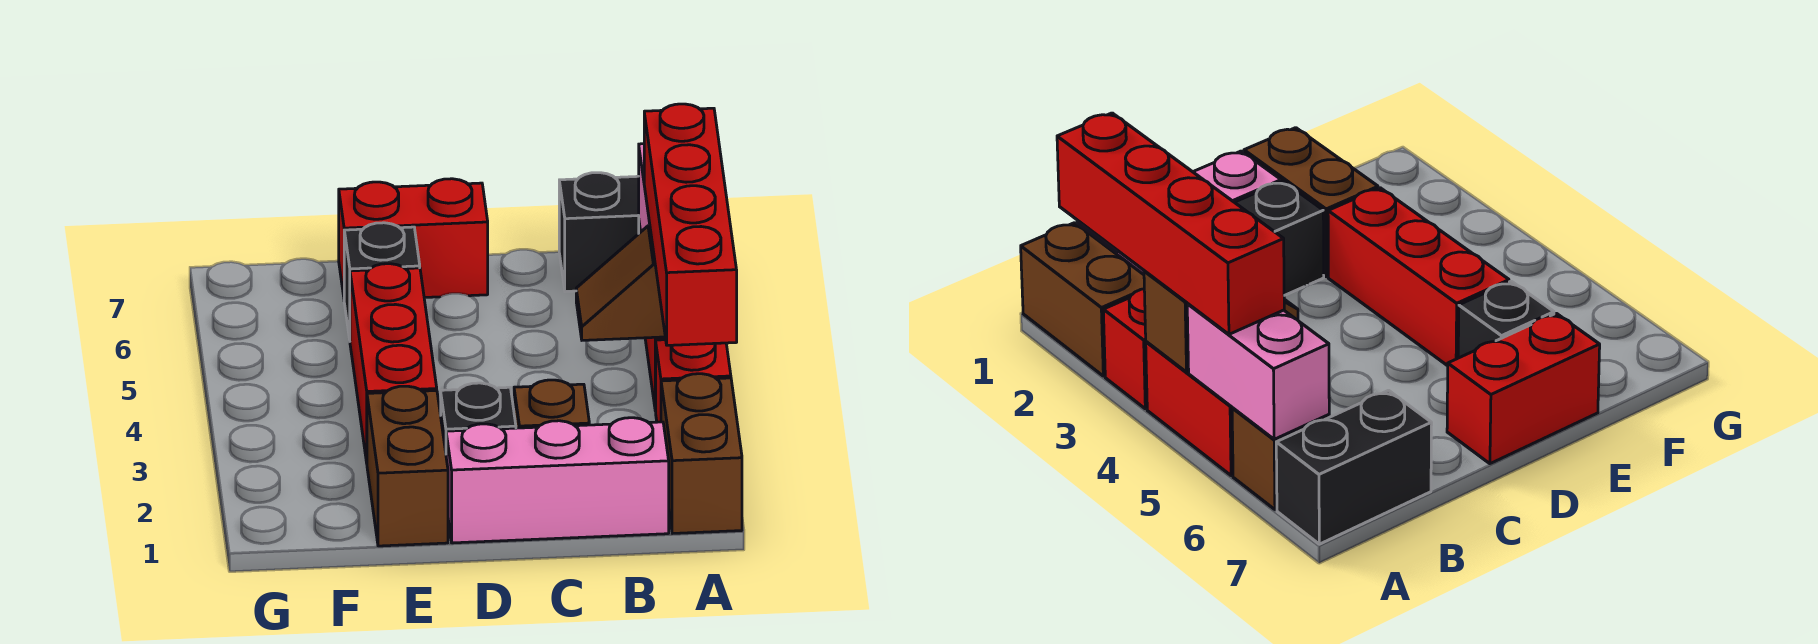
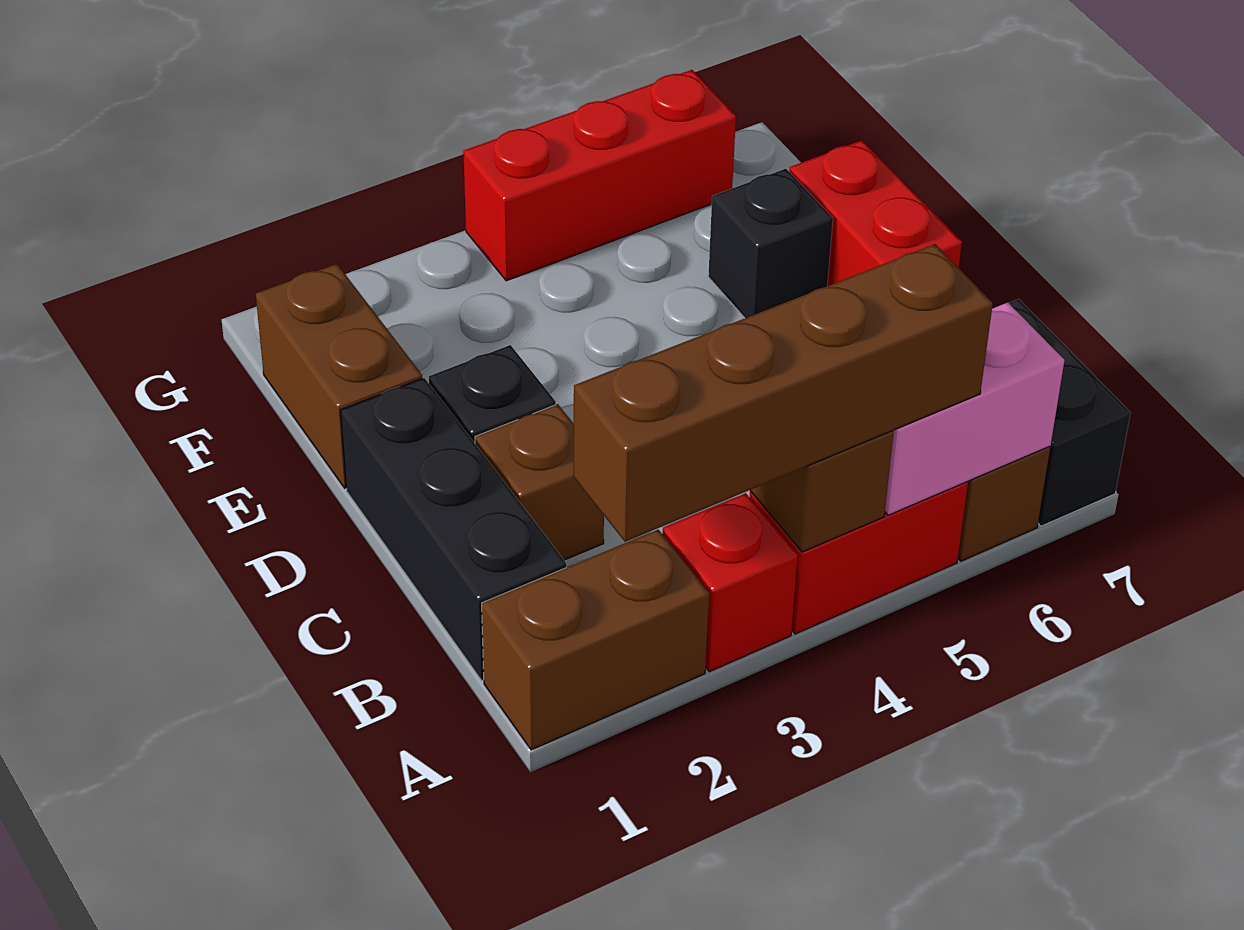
red 1x4 brick [644,104,737,345] -> brown 1x4 brick [574,244,993,542]
pink 1x3 brick [446,418,669,543] -> black 1x3 brick [341,378,566,680]
brown 1x2 brick [367,386,448,546] -> brown 1x2 brick turned to [256,264,422,488]
red 1x3 brick [350,264,437,462] -> red 1x3 brick moved to [463,70,736,281]

